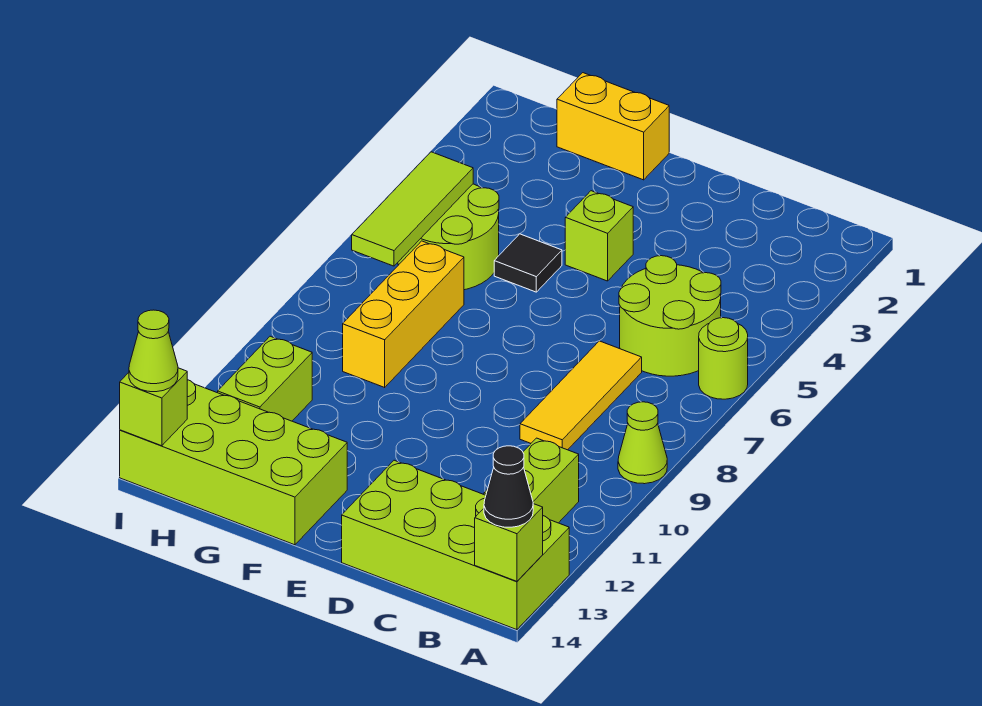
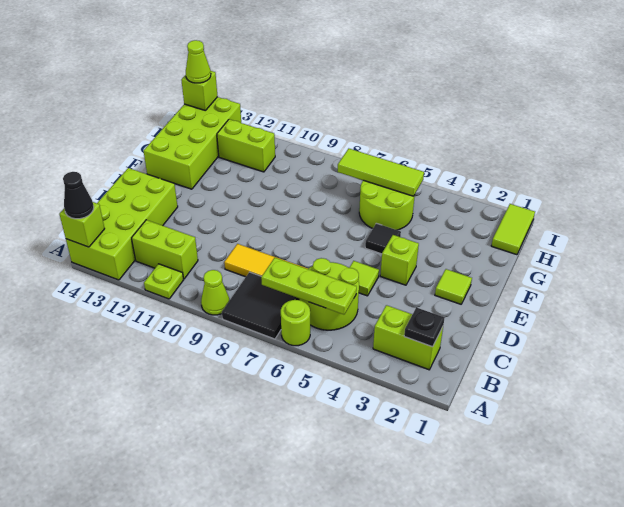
none -> black 2x2 tile [222,272,300,339]
none -> lime 1x1 plate [144,264,183,299]
none -> lime 1x2 brick [373,305,443,370]
none -> black 1x1 plate [404,307,444,347]
none -> lime 1x3 plate [261,258,357,314]
none -> lime 1x1 tile [349,261,379,296]
none -> lime 1x1 tile [435,269,472,304]
yellow 1x2 brick [557,73,669,180] -> none
yellow 1x3 brick [343,241,464,387] -> none
none -> lime 1x2 tile [491,204,535,255]

